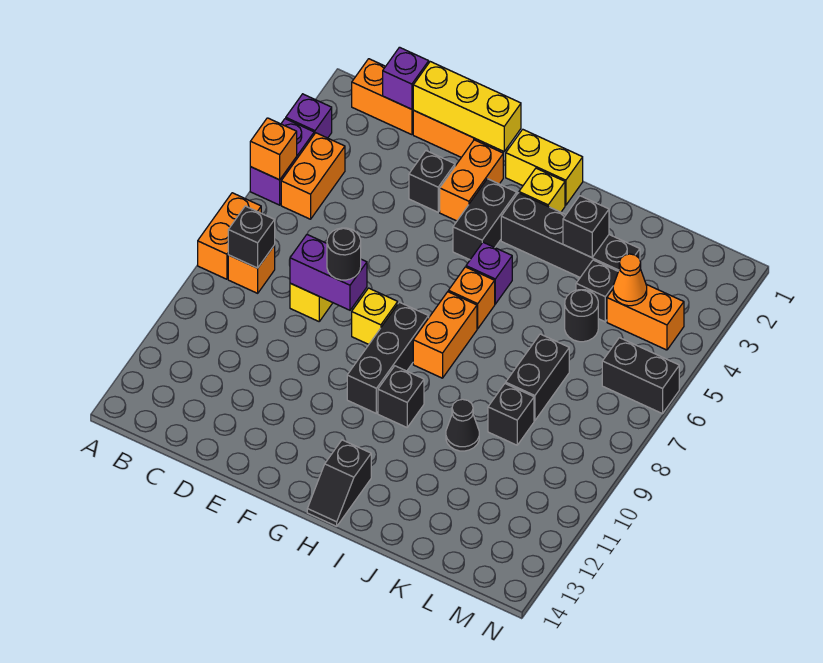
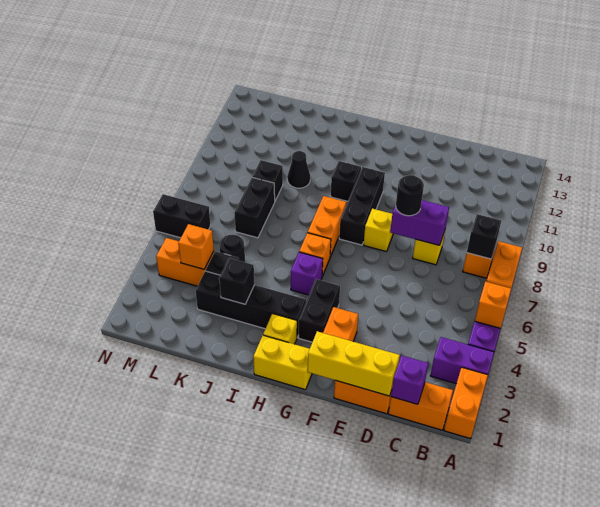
purple 1x1 brick [286,94,332,138] -> purple 1x2 brick [430,337,494,384]
orange 1x2 brick [281,133,345,219] -> orange 1x2 brick moved to [444,367,488,439]
black 1x1 brick [409,151,455,212] -> none
black 1x2 slope [307,440,371,526] -> none
orange 1x1 cone [613,254,647,306] -> orange 1x1 brick [178,224,214,269]

